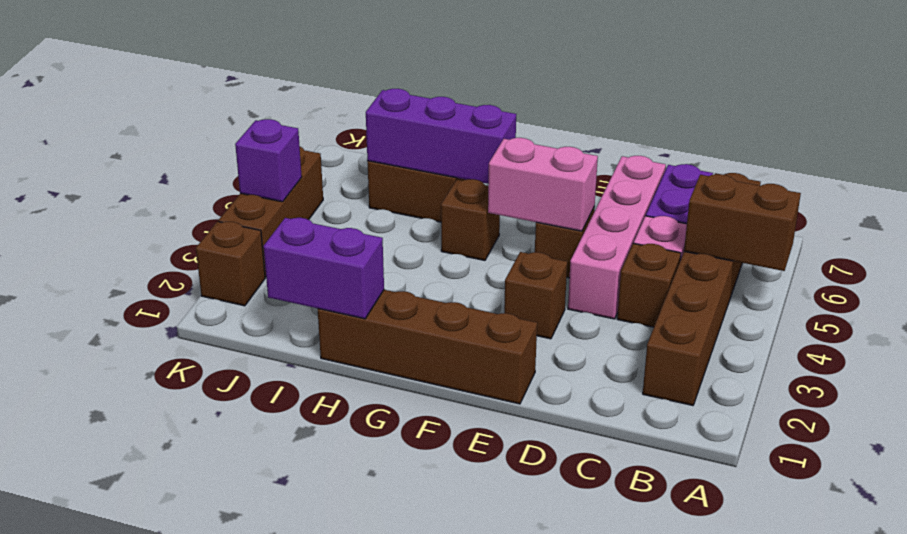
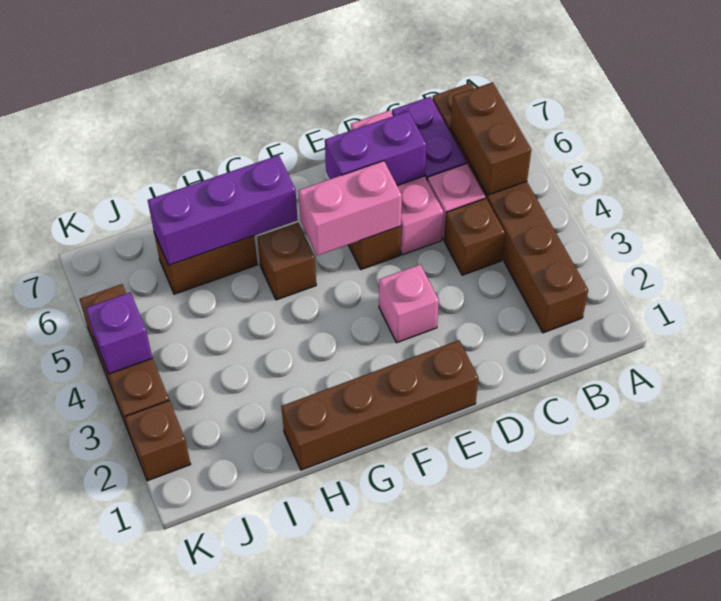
brown 1x2 brick [684,174,801,271] -> brown 1x2 brick turned to [451,82,531,195]
pink 1x4 brick [568,156,666,319] -> pink 1x3 brick [351,110,443,255]
brown 1x1 brick [504,252,567,339] -> pink 1x1 brick [379,265,439,343]
purple 1x2 brick [264,218,384,319] -> purple 1x2 brick moved to [325,111,426,185]

